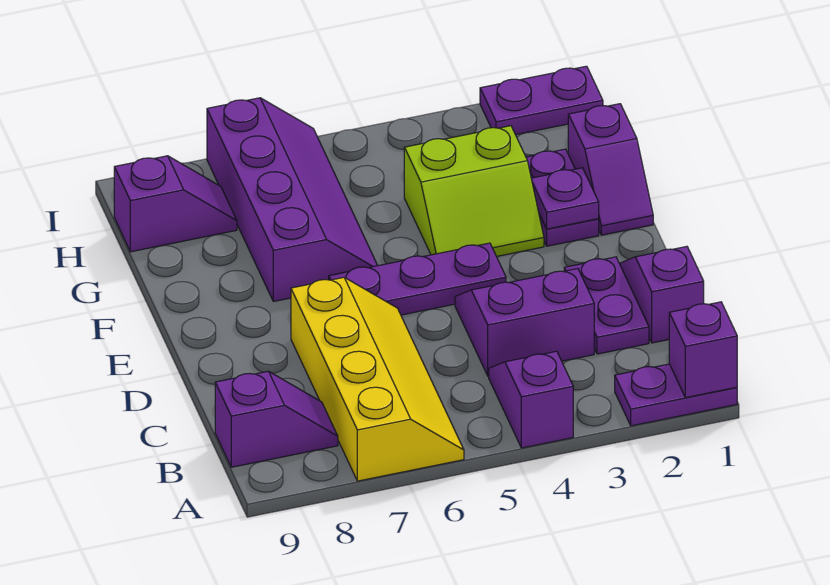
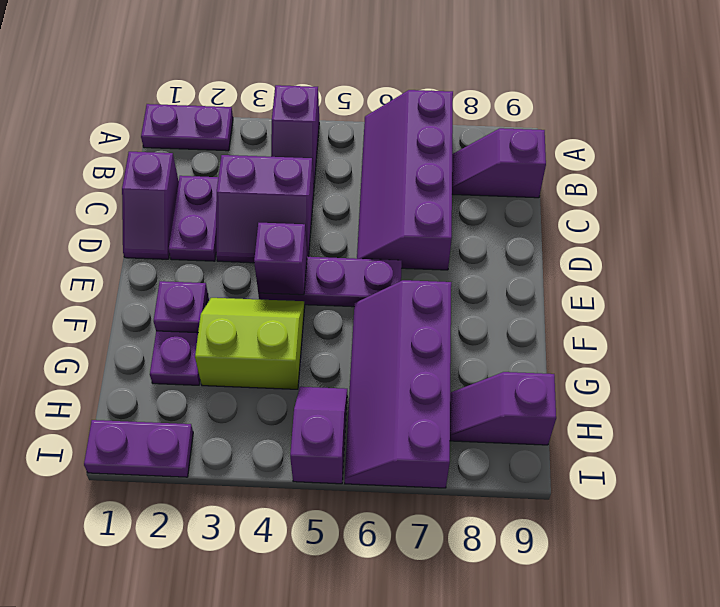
purple 1x1 brick [669,302,737,398] -> purple 1x1 brick moved to [254,223,307,295]
yellow 2x4 slope [291,277,464,481] -> purple 2x4 slope [357,90,453,270]
purple 1x2 slope [568,104,653,235] -> purple 1x2 slope moved to [290,387,347,484]

